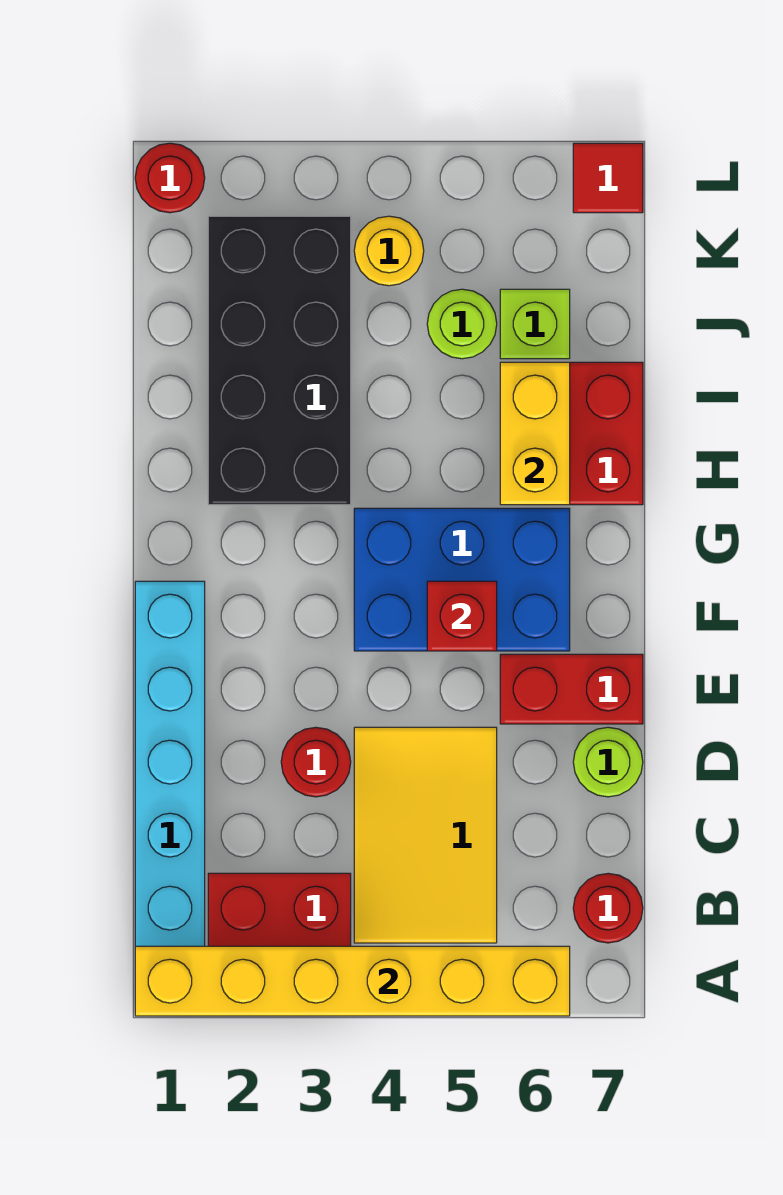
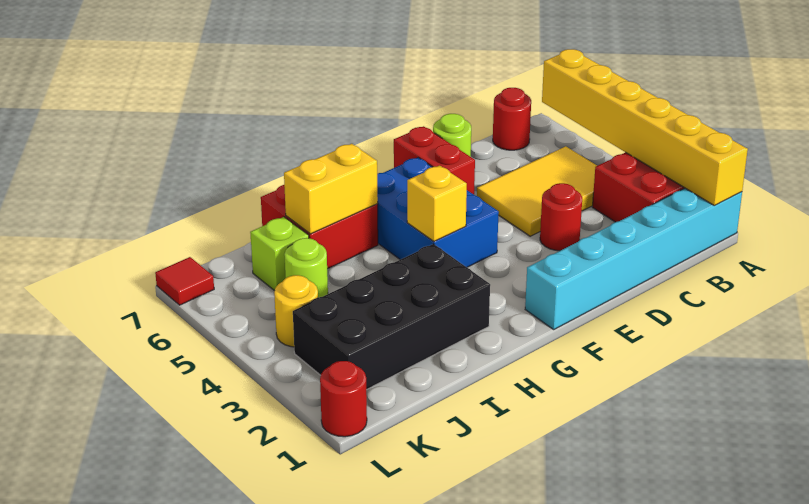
red 1x1 brick [427,581,497,651] -> none
none -> yellow 1x1 brick [407,166,467,242]

